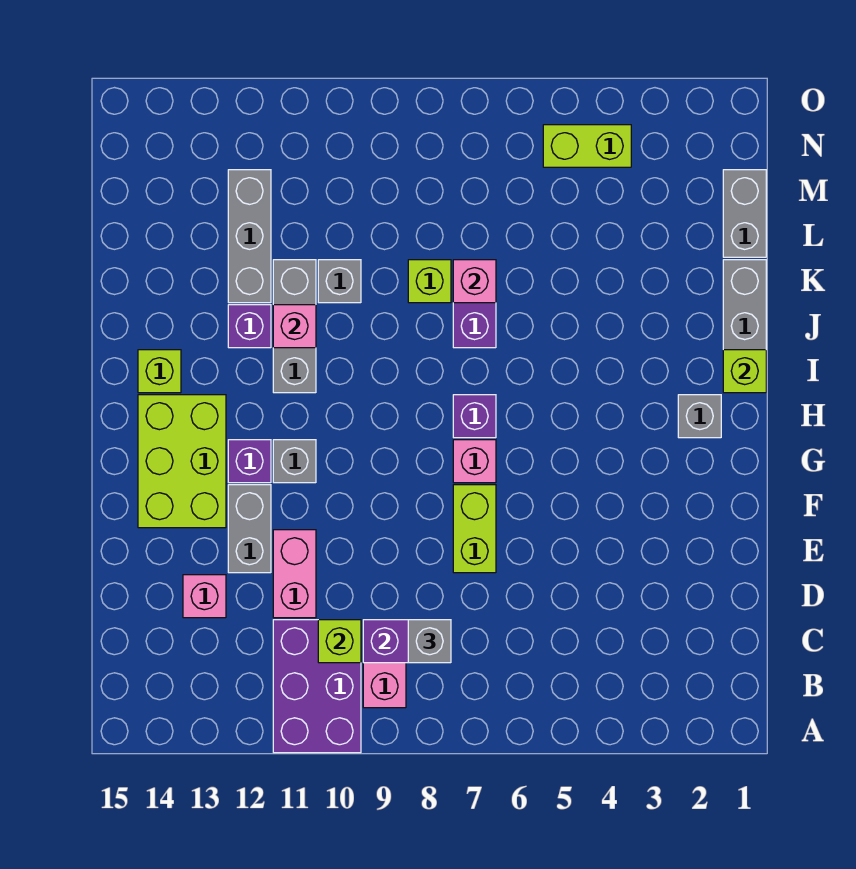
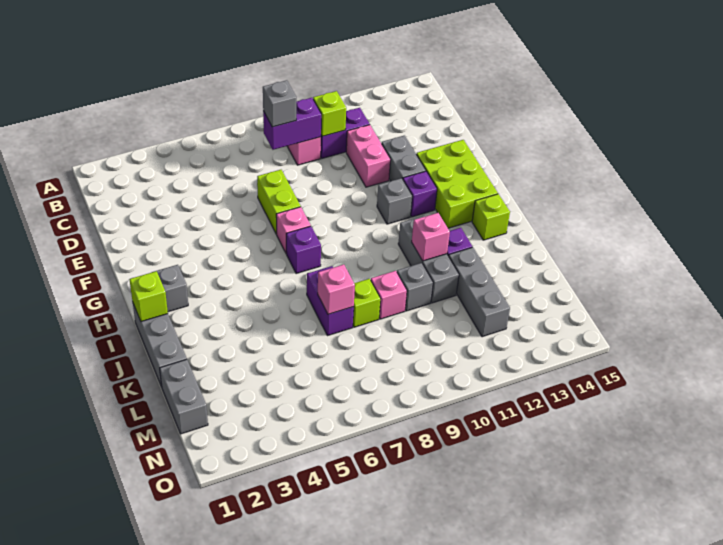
purple 2x3 brick [273,620,361,753] -> purple 1x2 brick [321,108,370,158]
pink 1x1 brick [183,575,226,618] -> pink 1x1 brick moved to [371,271,407,319]
lime 1x2 brick [543,125,631,167] -> none

